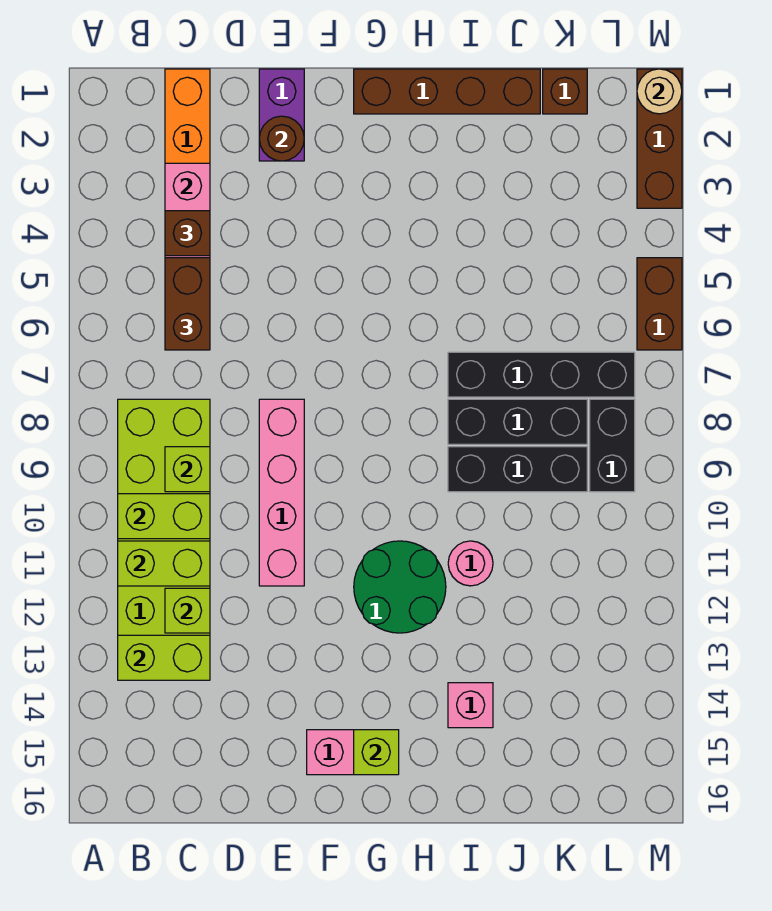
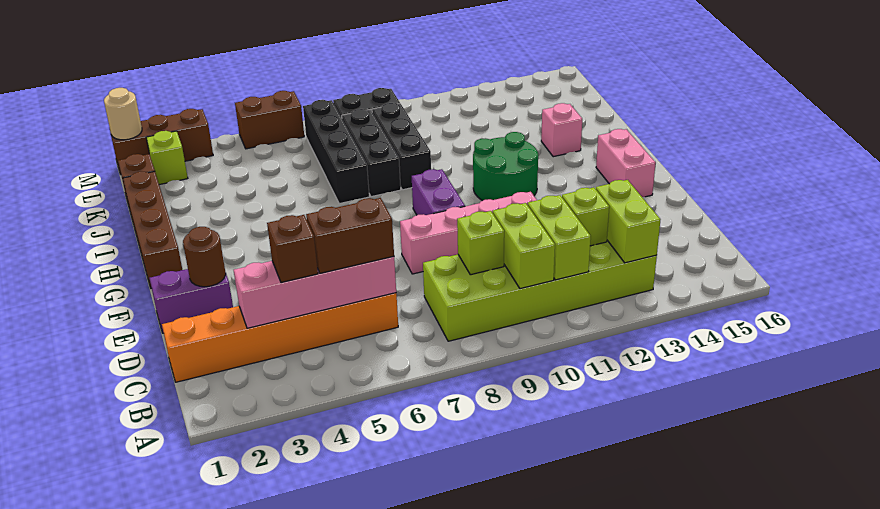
none -> purple 1x2 brick [412,169,465,215]
lime 1x1 brick [354,730,399,775] -> lime 1x1 brick moved to [146,131,188,185]
pink 1x1 round brick [448,541,493,586] -> none

